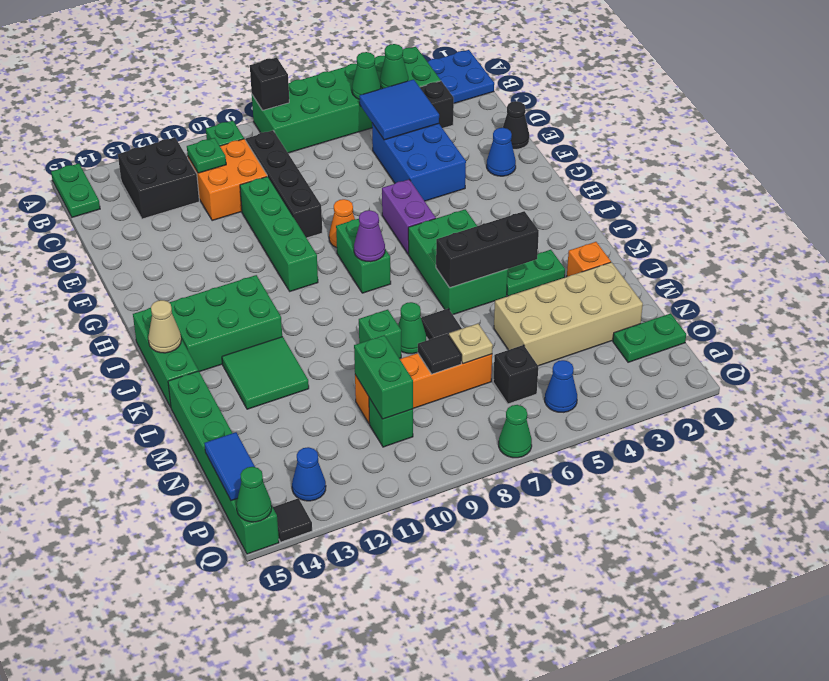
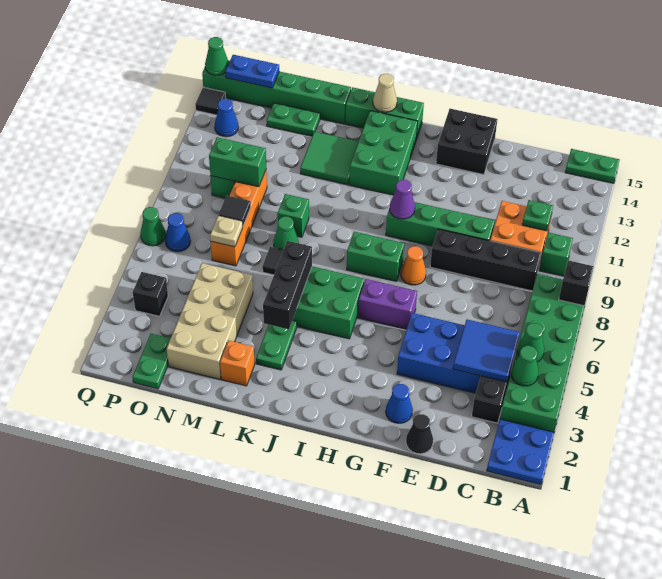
black 2x2 brick [118,138,199,219] -> black 2x2 brick moved to [436,109,497,175]
purple 1x1 cone [354,210,385,262] -> purple 1x1 cone moved to [390,180,415,219]
none -> green 1x2 plate [267,103,320,136]
black 1x1 brick [493,345,538,404] -> black 1x1 brick moved to [133,272,168,316]
blue 1x2 tile [204,432,255,501] -> blue 1x2 plate [226,55,279,88]
blue 1x1 cone [545,360,577,412] -> blue 1x1 cone moved to [165,213,191,252]

